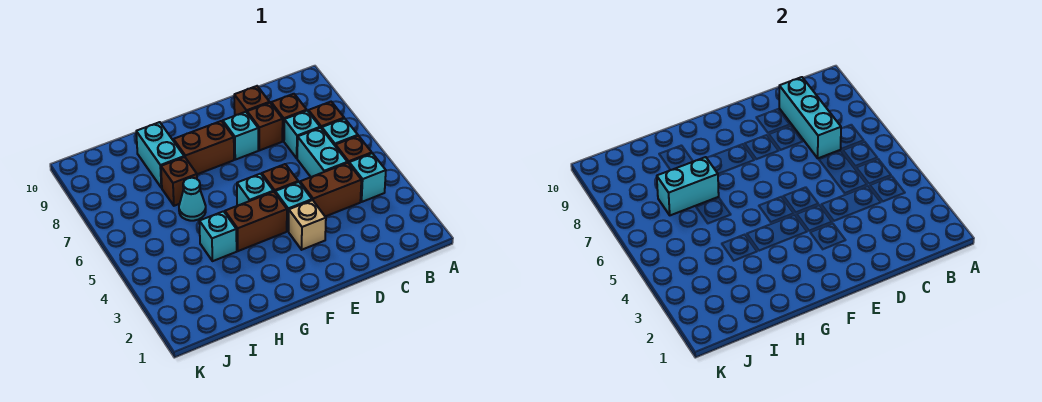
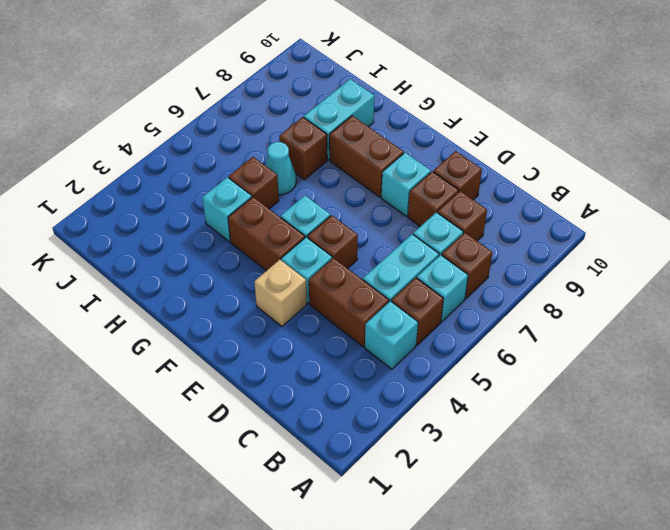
cyan 1x3 brick [779,77,841,158] -> none
none -> brown 1x1 brick [229,157,279,209]
cyan 1x2 brick [657,157,719,215] -> none

